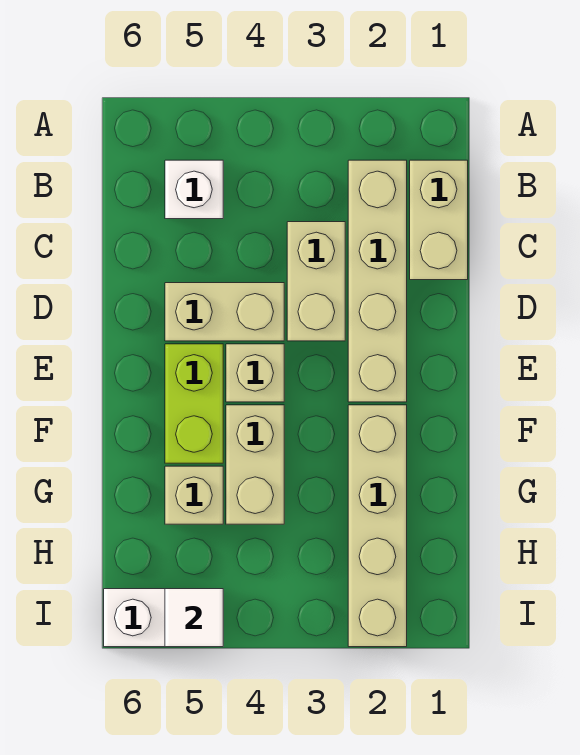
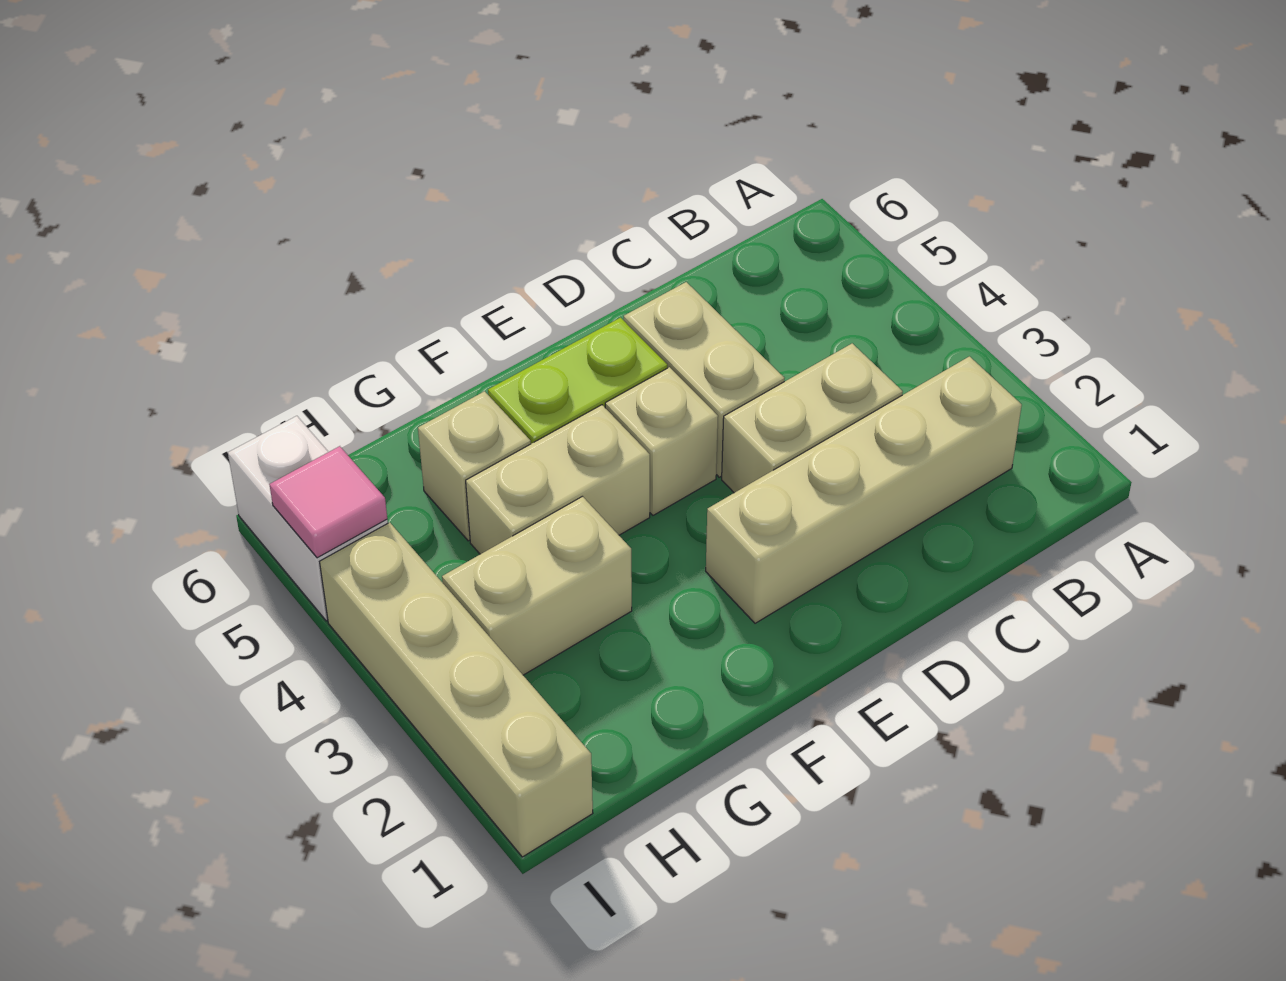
tan 1x2 brick [410,160,468,280] -> tan 1x2 brick moved to [442,496,632,675]
white 1x1 brick [165,160,223,219] -> none
tan 1x4 brick [348,405,407,647] -> tan 1x4 brick turned to [320,522,593,857]
white 1x1 tile [165,589,223,647] -> pink 1x1 tile [269,446,387,558]

